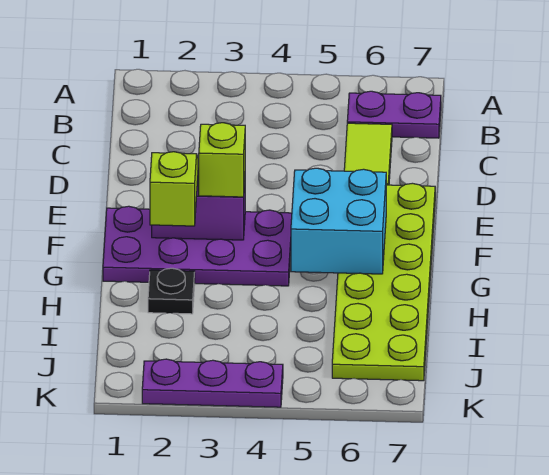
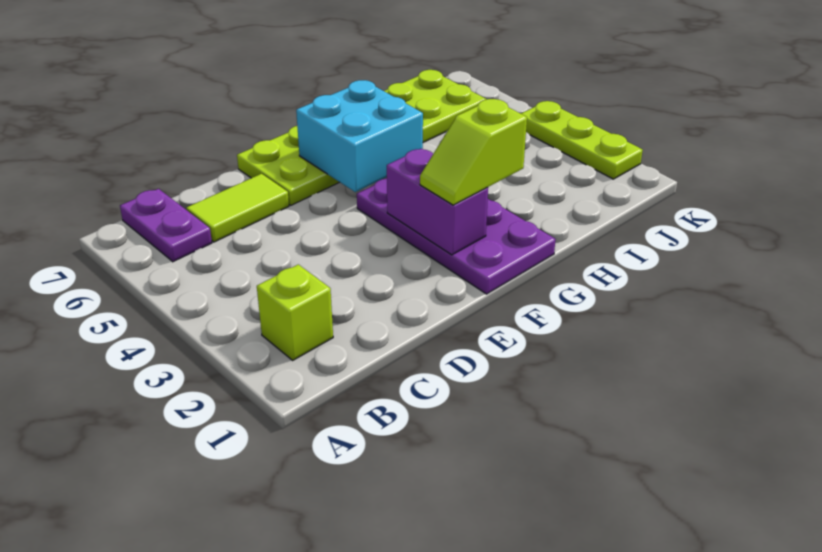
lime 1x1 brick [198,123,245,197] -> lime 1x1 brick moved to [257,264,333,360]
black 1x1 plate [148,268,195,314] -> none
purple 1x3 plate [142,359,283,407] -> lime 1x3 plate [521,101,643,179]

